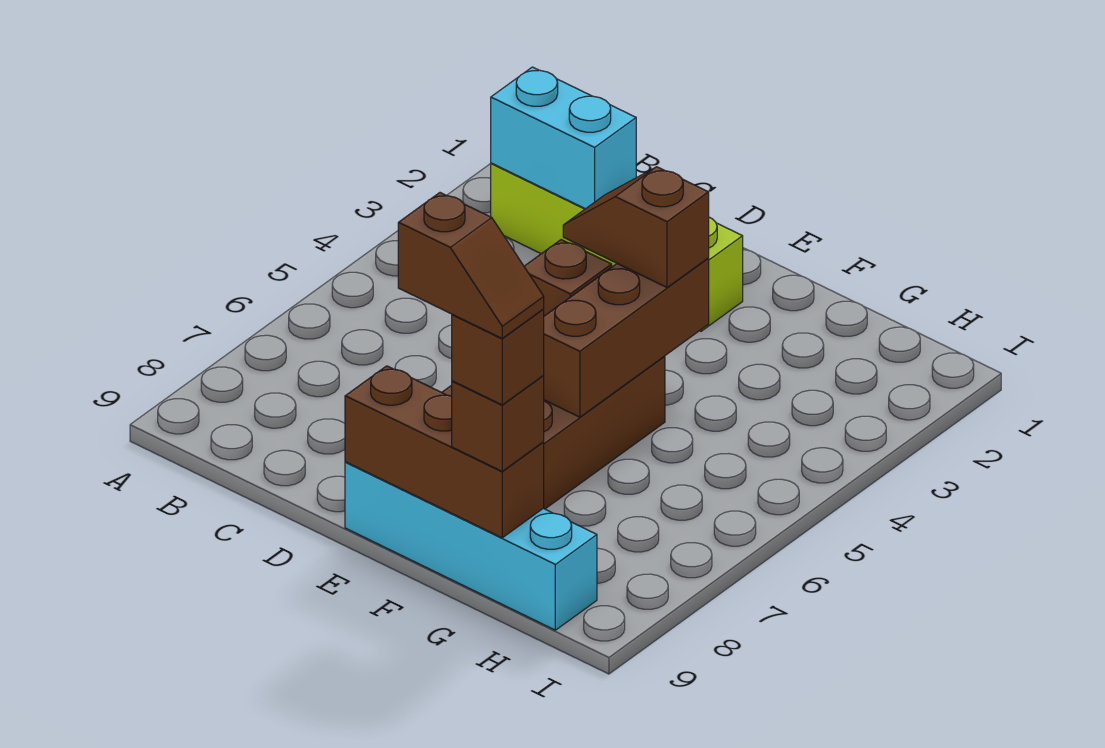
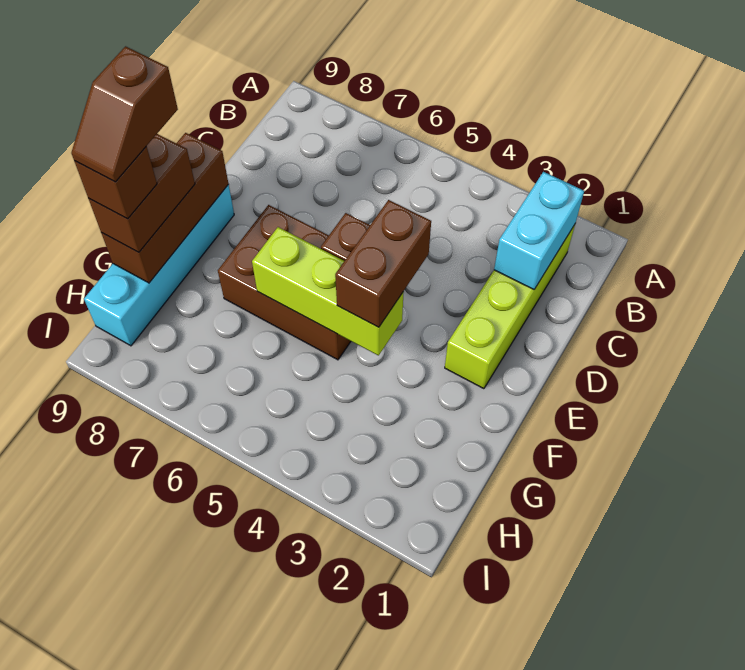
brown 1x2 slope [563,167,709,287] -> brown 1x2 brick [335,200,431,327]
brown 1x3 brick [543,259,709,417] -> lime 1x3 brick [252,227,404,356]
brown 1x1 brick [452,376,544,471] -> brown 1x2 brick [88,134,195,252]

